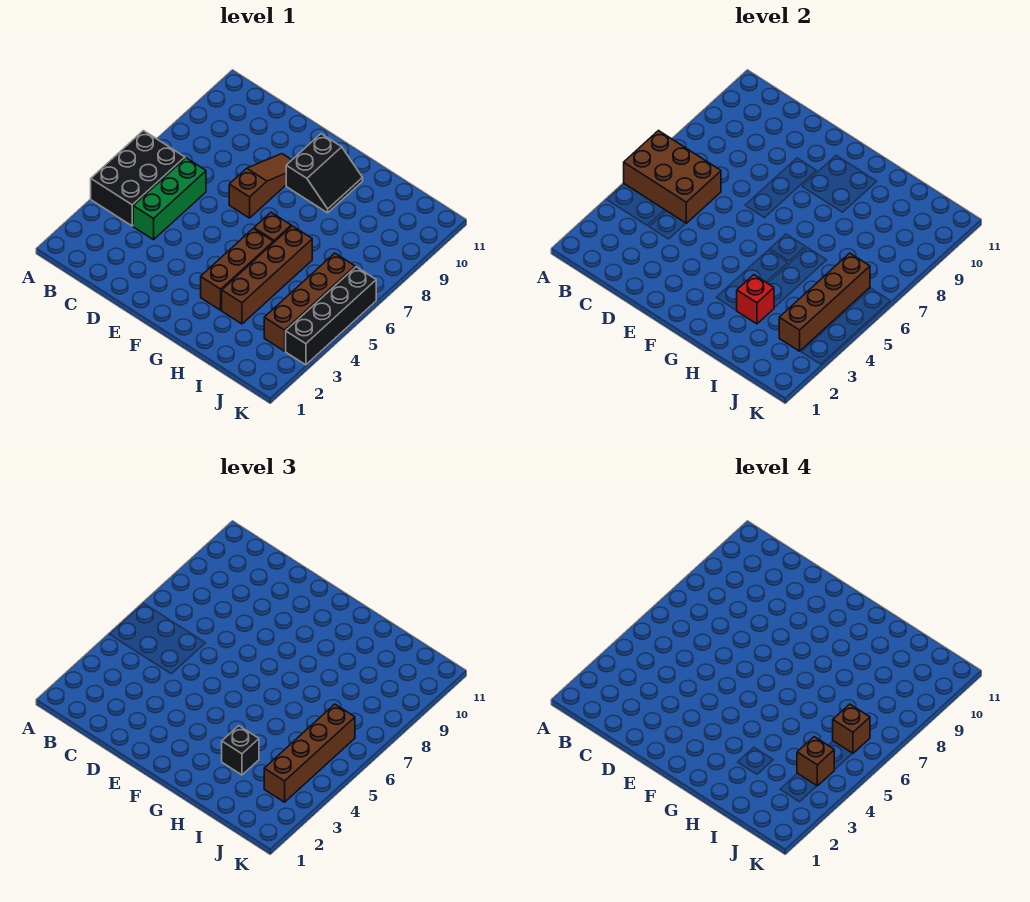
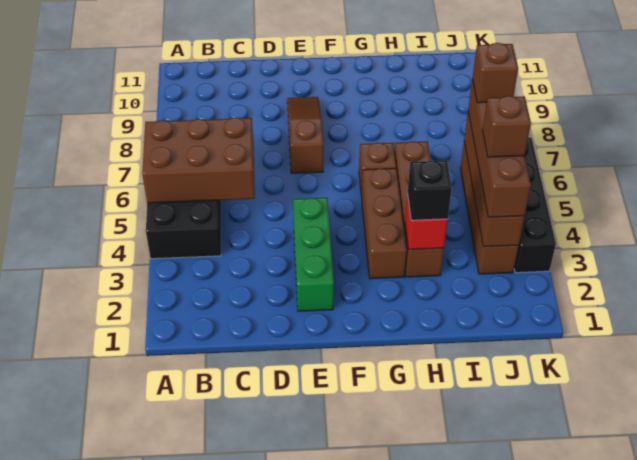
green 1x3 brick [133,158,206,240] -> green 1x3 brick moved to [293,198,334,311]
black 2x2 slope [286,134,363,213] -> none

